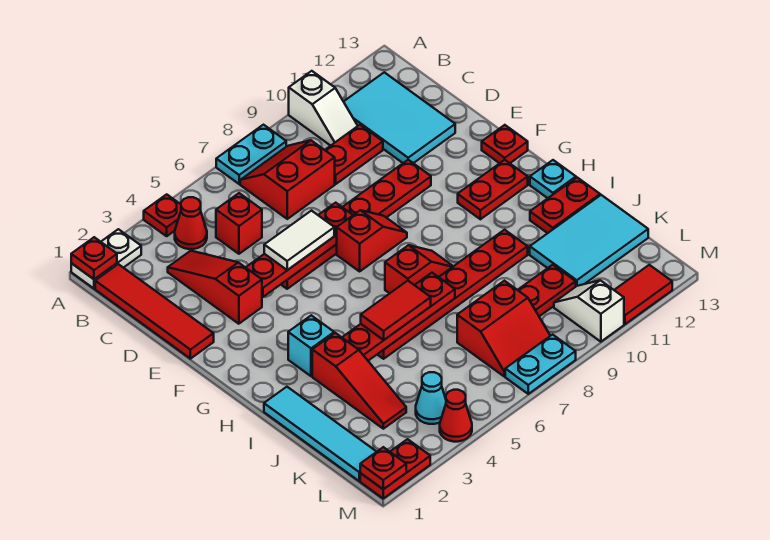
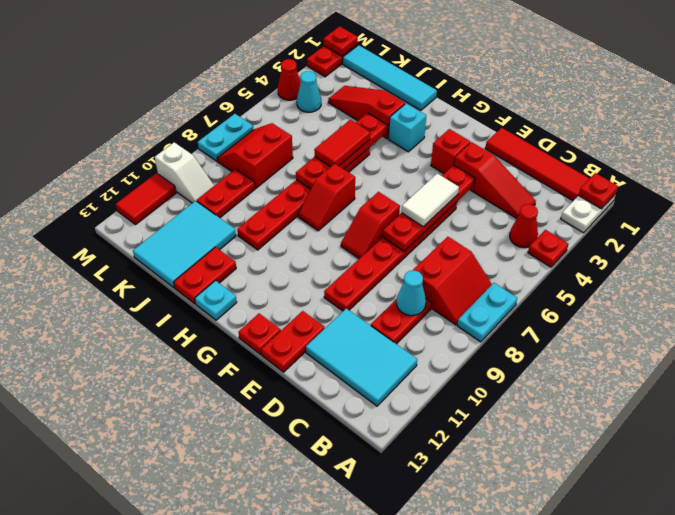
white 1x2 slope [289,71,358,146] -> none
red 1x1 brick [216,193,262,254] -> red 1x1 brick moved to [431,129,470,174]
none -> cyan 1x1 cone [397,271,426,316]
red 1x2 plate [458,160,528,219] -> red 1x2 plate moved to [261,311,325,372]

